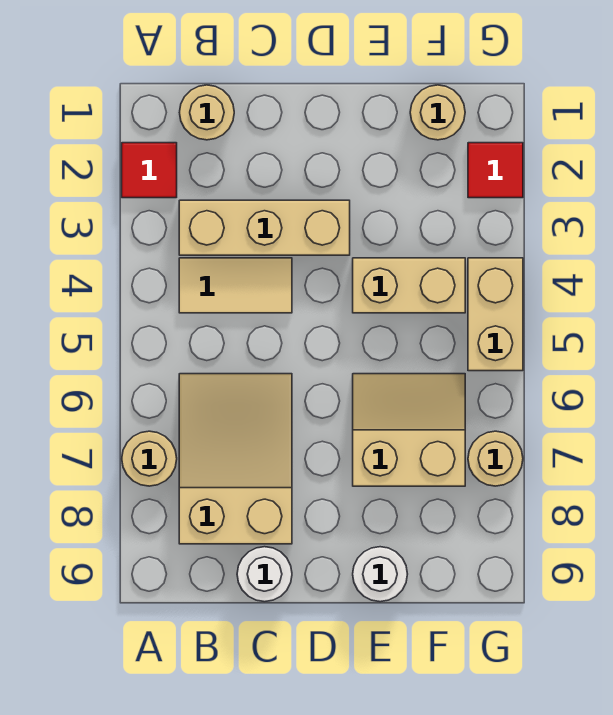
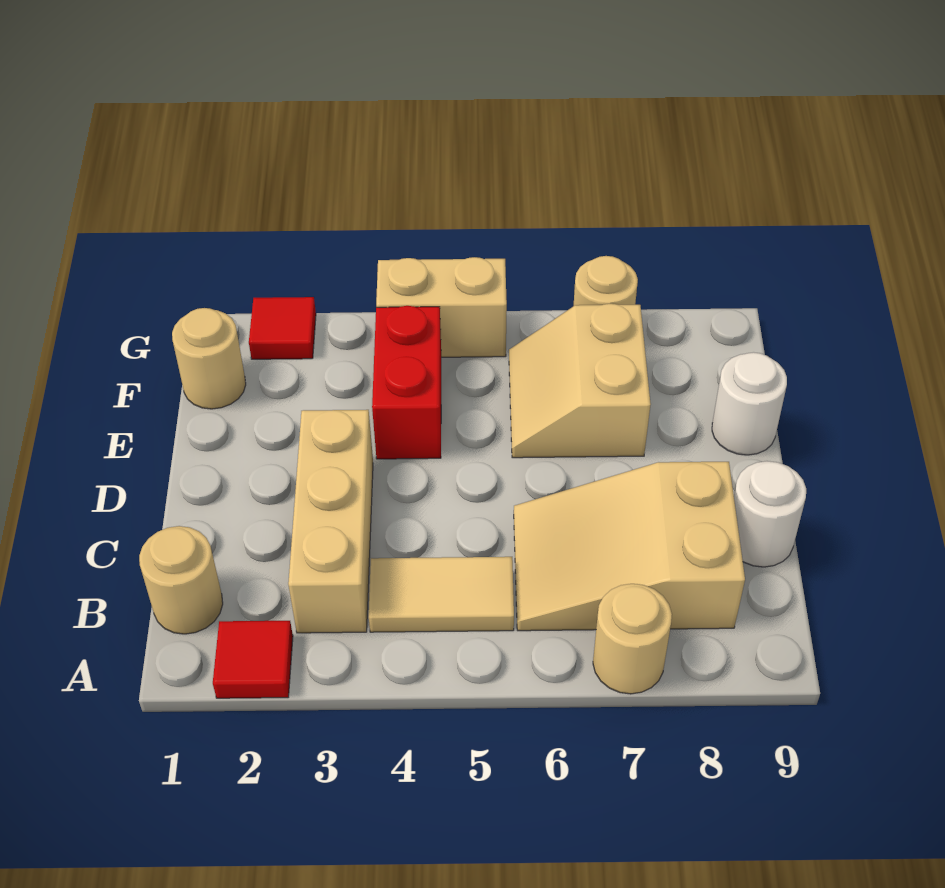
tan 1x2 tile [179,258,292,313] -> tan 1x2 tile turned to [369,557,514,632]
tan 1x2 brick [353,258,465,313] -> red 1x2 brick [372,306,441,459]

